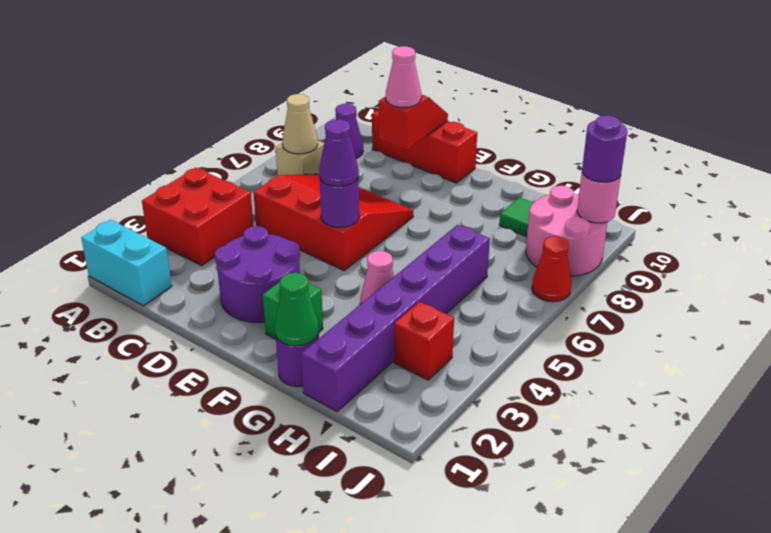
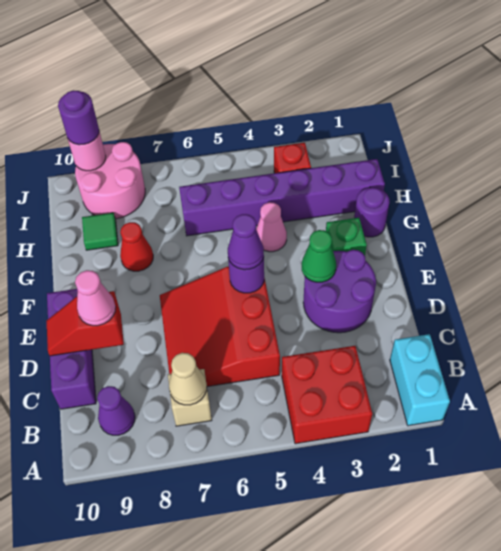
red 1x3 brick [372,109,477,183] -> purple 1x3 brick [47,289,96,409]
green 1x1 cone [275,273,319,346] -> green 1x1 cone moved to [302,230,336,282]
red 1x1 cone [532,236,571,302] -> red 1x1 cone moved to [120,222,153,271]

